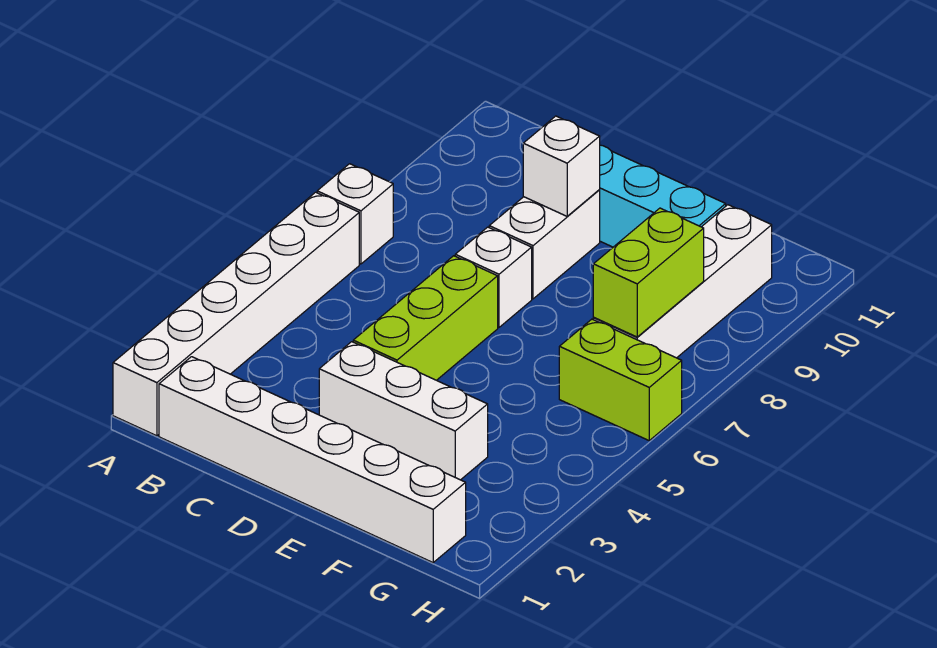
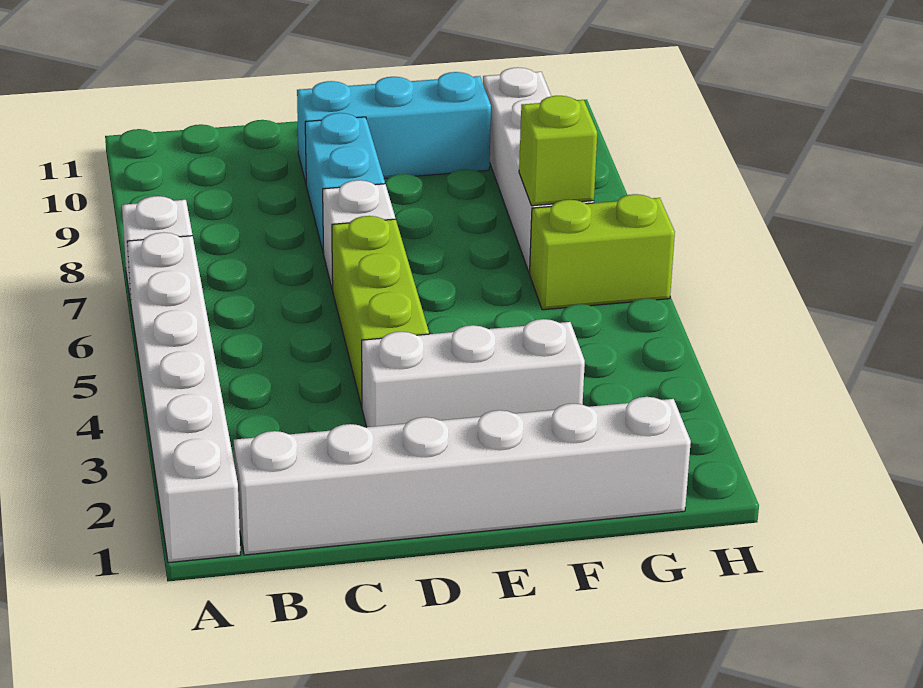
white 1x2 brick [489,190,600,299] -> cyan 1x2 brick [305,113,385,253]
white 1x1 brick [523,116,600,216] -> none
lime 1x2 brick [593,208,704,337] -> lime 1x1 brick [519,96,597,206]

